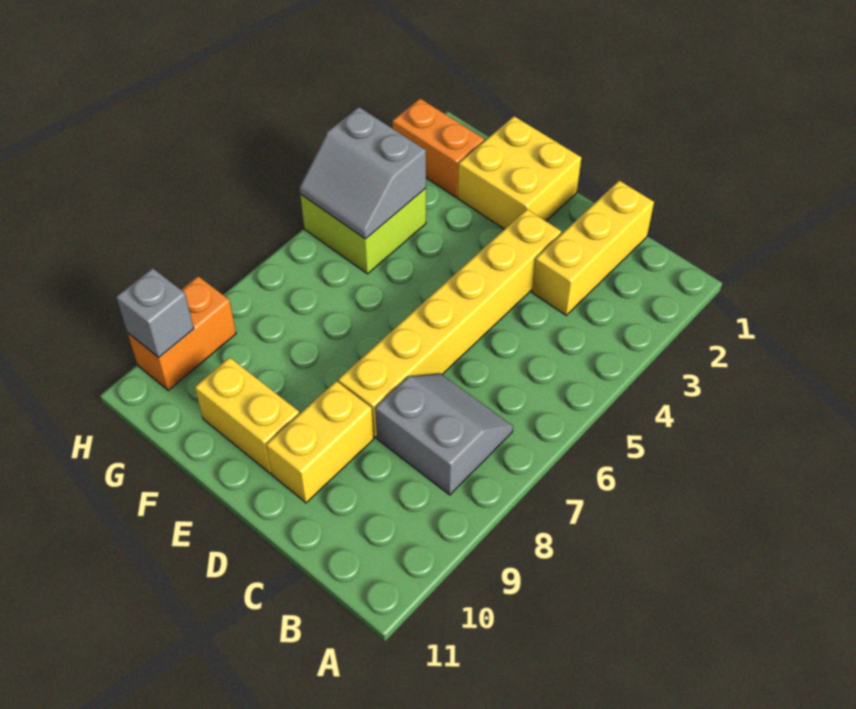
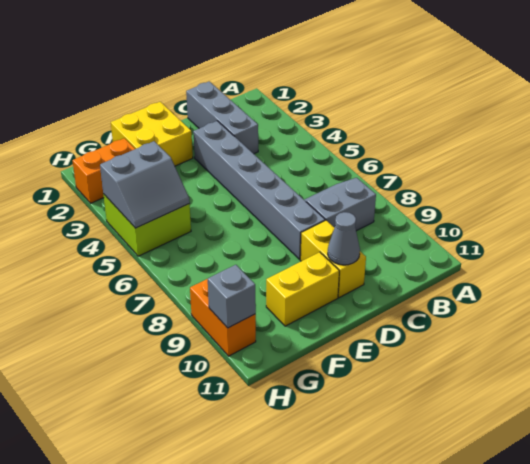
yellow 1x3 brick [532,181,654,315] -> grey 1x3 brick [186,81,258,154]
yellow 1x6 brick [338,209,561,437] -> grey 1x6 brick [193,121,325,259]
none -> grey 1x1 cone [328,212,360,265]

